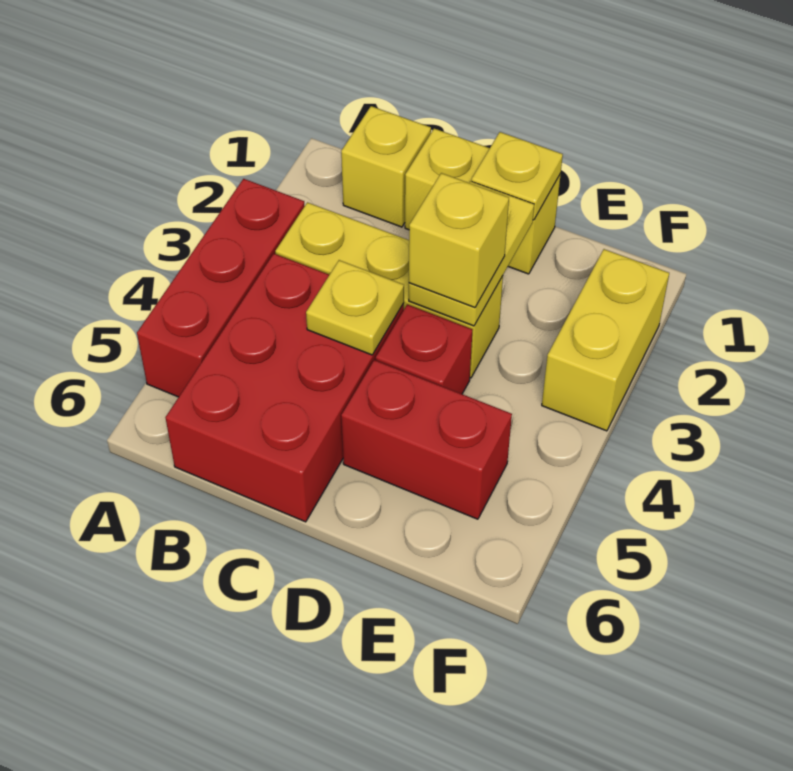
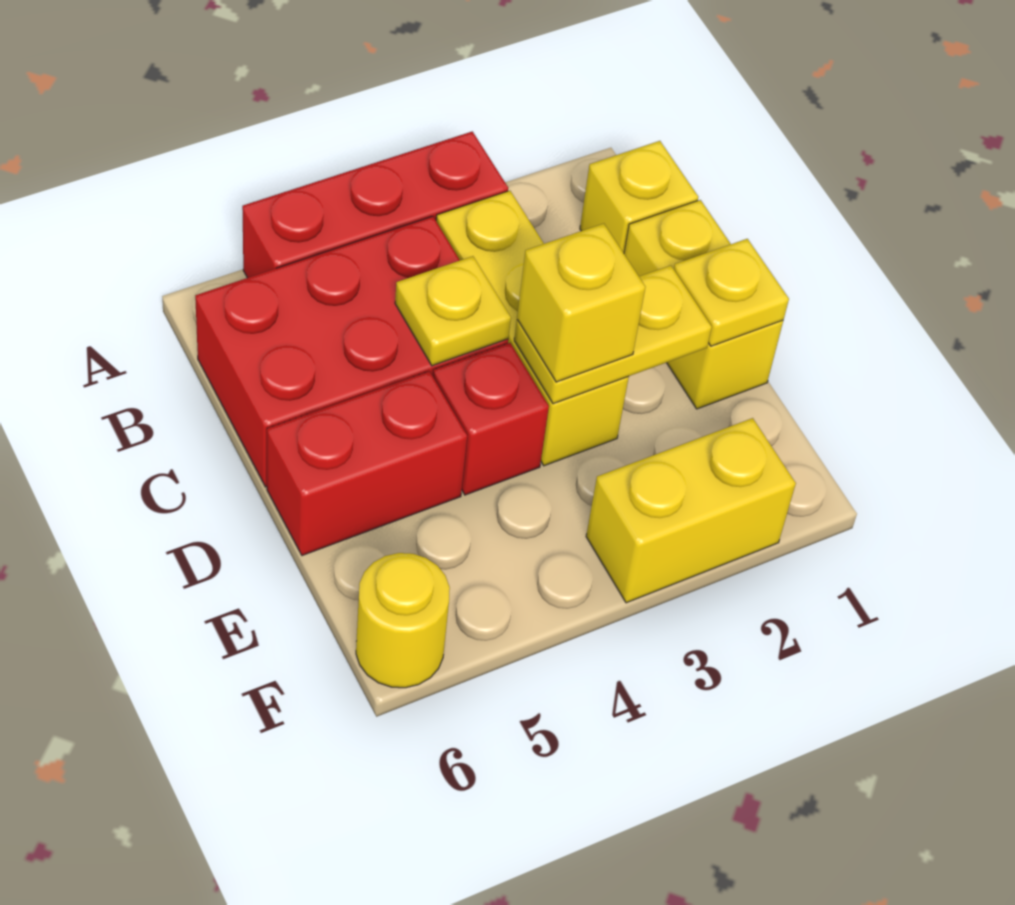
red 1x2 brick [341,360,512,519] -> red 1x2 brick turned to [267,371,467,556]
none -> yellow 1x1 round brick [356,553,450,688]

